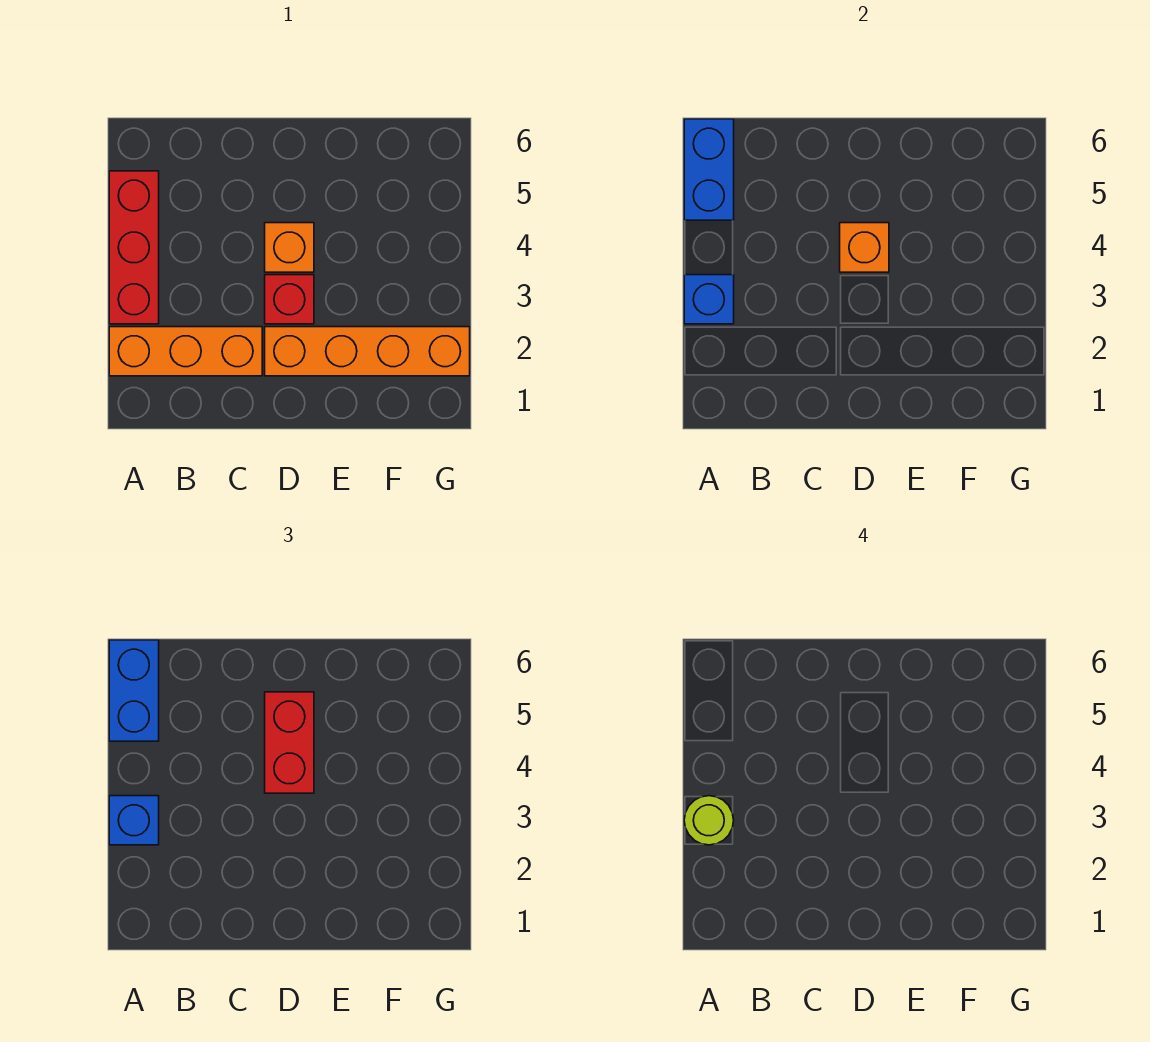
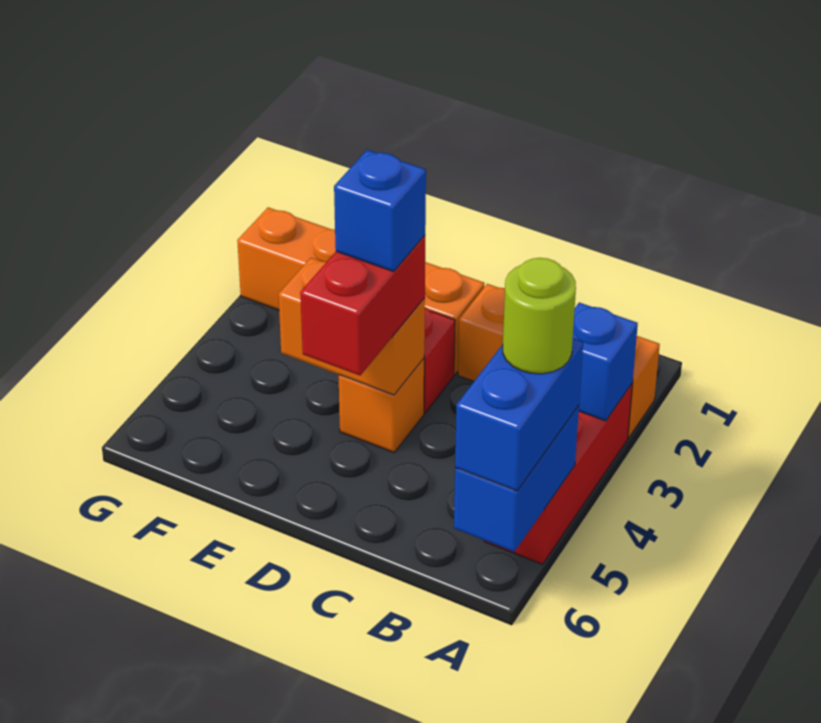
blue 1x1 brick [109,796,159,845] -> blue 1x1 brick moved to [334,150,426,272]
lime 1x1 round brick [684,796,734,845] -> lime 1x1 round brick moved to [503,258,576,374]
orange 1x1 brick [840,223,889,272] -> orange 1x2 brick [279,258,425,395]

